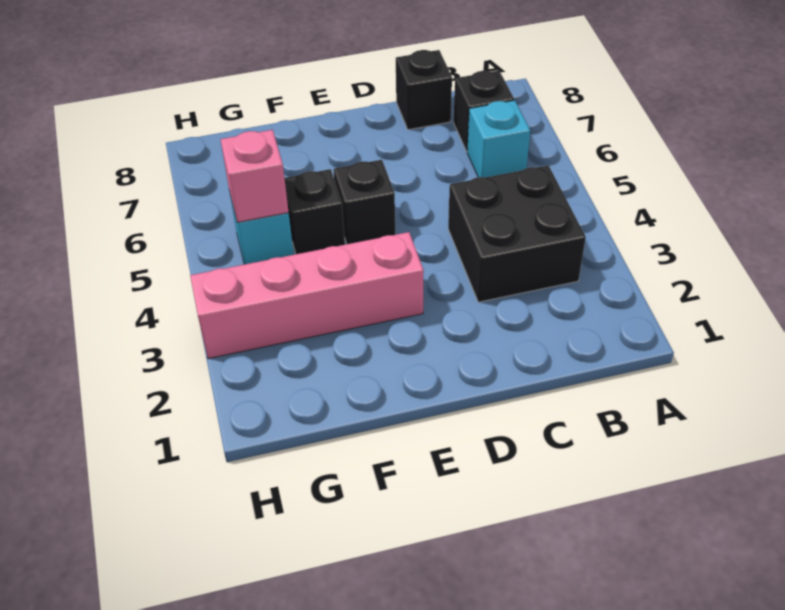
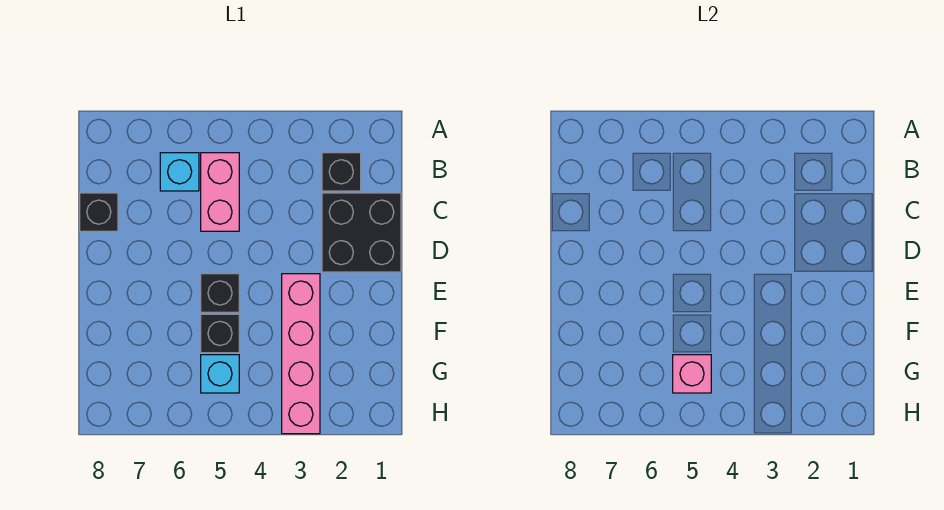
black 2x2 brick [448,165,586,302] -> black 2x2 brick moved to [322,193,401,272]
none -> pink 1x2 brick [201,153,239,231]
black 1x1 brick [454,70,514,151] -> black 1x1 brick moved to [322,153,361,191]

